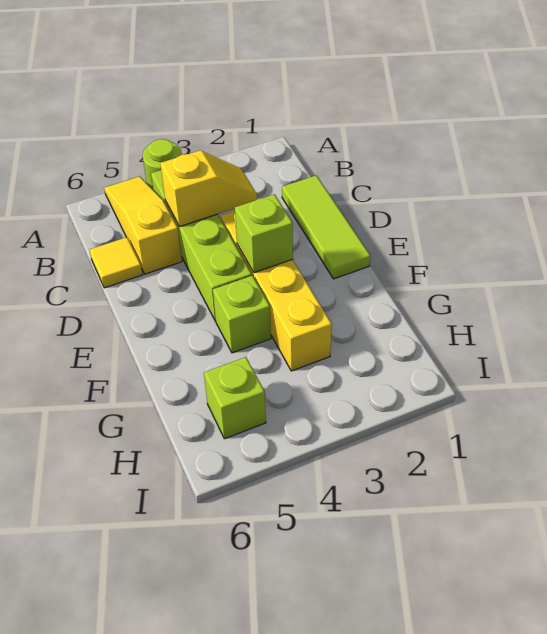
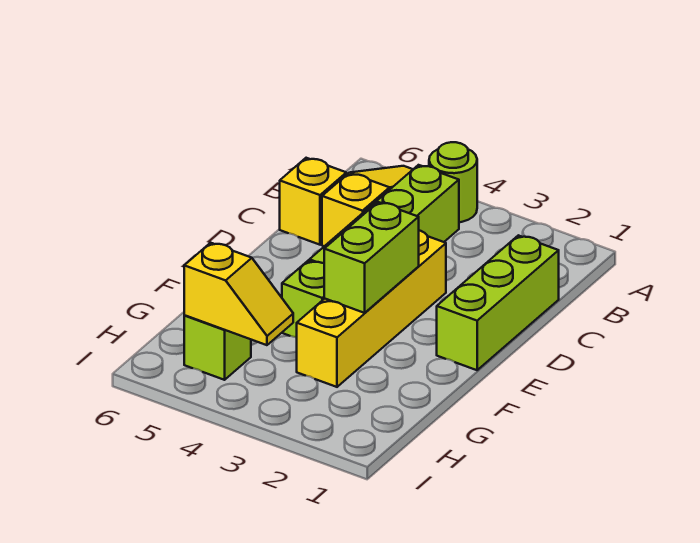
lime 1x3 tile [282,175,370,279] -> lime 1x3 brick [437,235,559,370]
yellow 1x2 slope [160,151,257,226] -> yellow 1x2 slope moved to [184,243,293,345]
yellow 1x1 tile [90,237,142,288] -> yellow 1x1 brick [280,158,346,245]
lime 1x1 brick [235,194,293,273] -> lime 1x2 brick [324,202,419,313]

